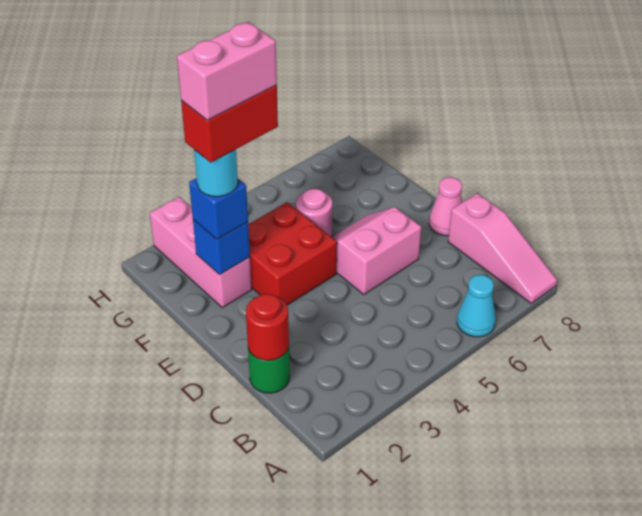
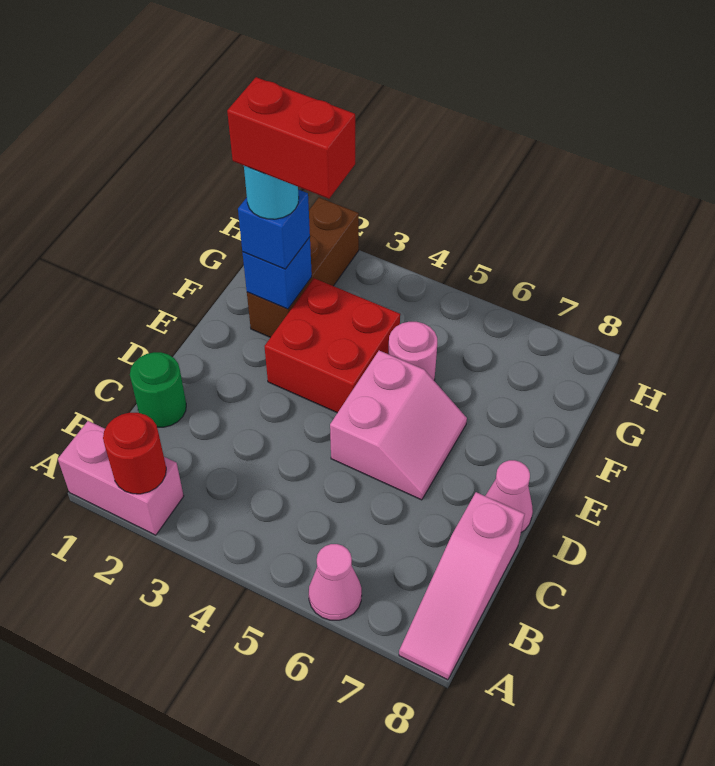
cyan 1x1 cone [457,275,496,337] -> pink 1x1 cone [309,544,362,620]
red 1x1 round brick [246,294,289,360] -> red 1x1 round brick moved to [103,413,166,494]
pink 2x2 slope [332,207,421,294] -> pink 2x2 slope turned to [330,351,467,500]
pink 1x3 brick [150,197,252,308] -> brown 1x3 brick [247,198,359,338]
pink 1x2 brick [177,22,277,120] -> pink 1x2 brick moved to [58,421,184,535]

